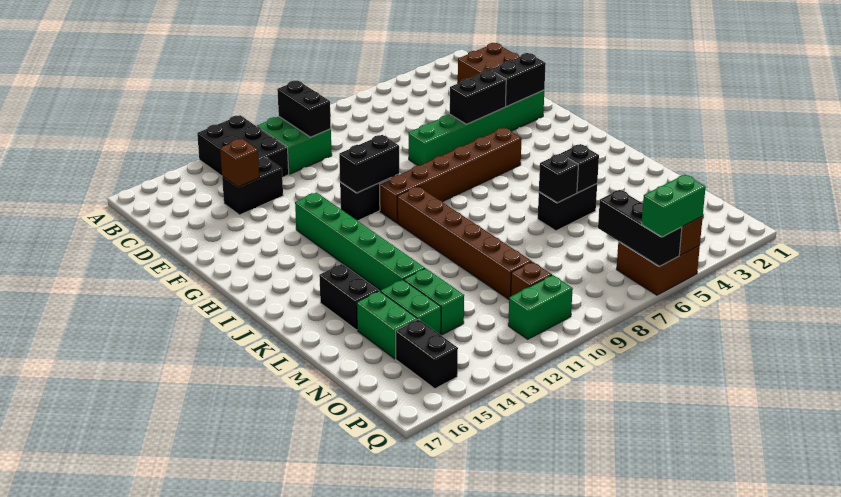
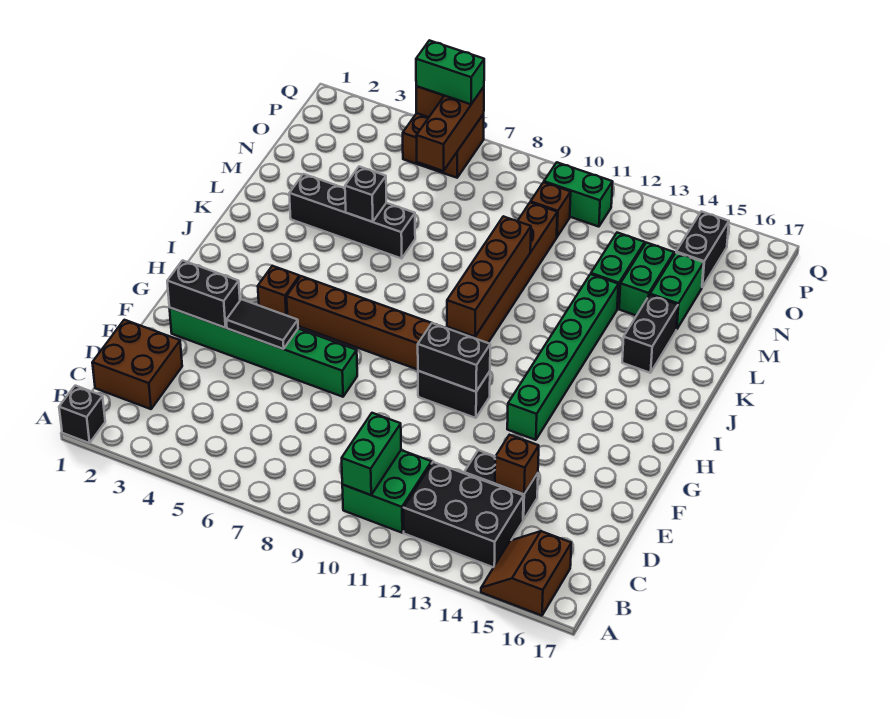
black 2x3 brick [197,116,289,177] -> black 2x3 brick turned to [403,462,524,567]
none -> brown 2x2 slope [481,531,571,616]
black 1x2 brick [277,81,331,137] -> green 1x2 brick [342,413,401,495]
black 1x2 brick [450,70,506,124] -> black 1x2 tile [226,299,298,349]
none -> brown 1x1 brick [258,266,300,316]
none -> brown 1x4 brick [447,216,531,337]
black 1x2 brick [538,184,597,231] -> black 1x4 brick [289,174,415,258]
black 1x1 brick [539,154,578,203] -> black 1x1 brick moved to [59,386,105,443]
black 1x3 brick [598,190,682,267] -> brown 1x3 brick [417,87,484,171]

